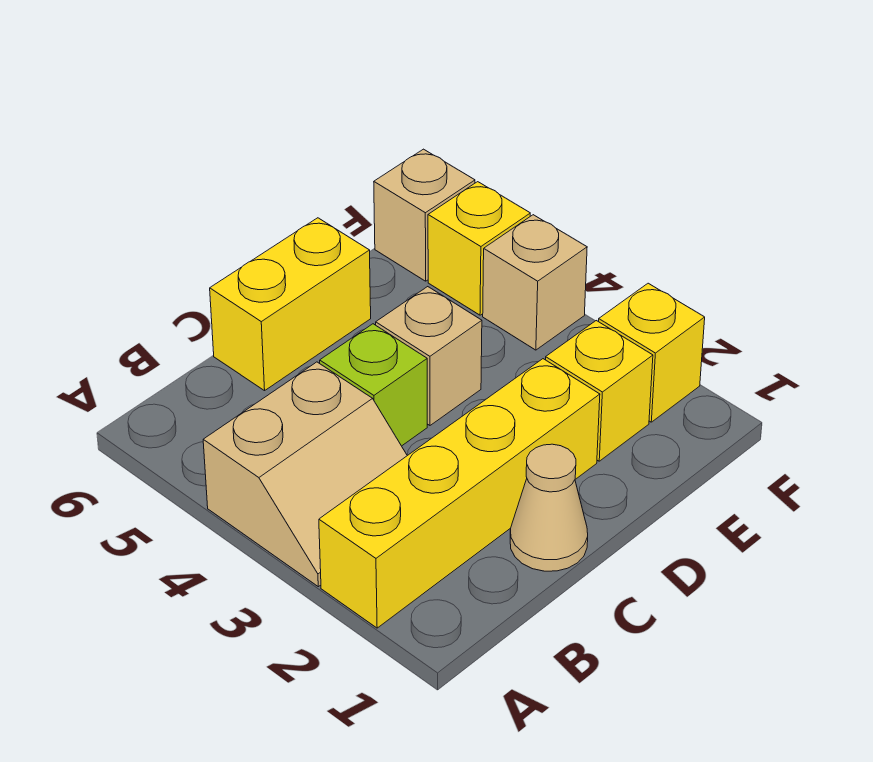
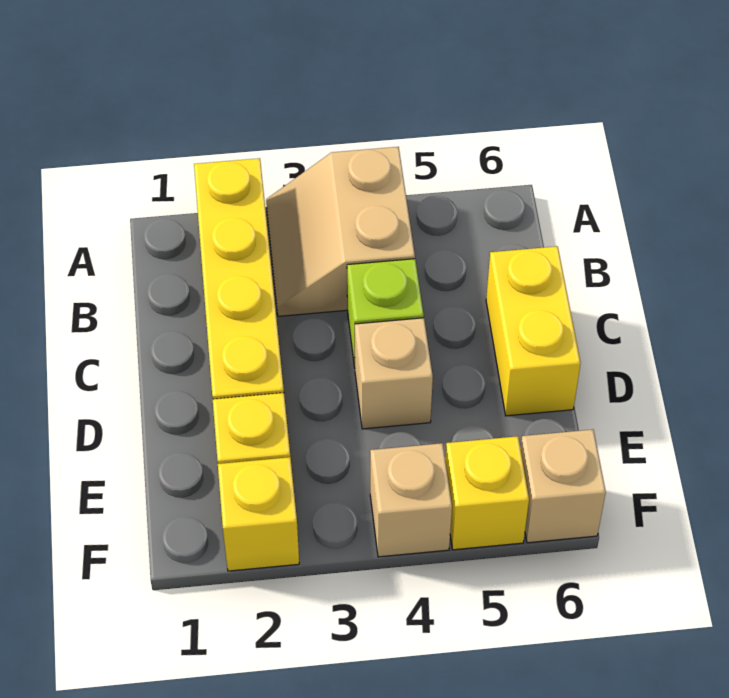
tan 1x1 cone [510,444,588,571] -> none

